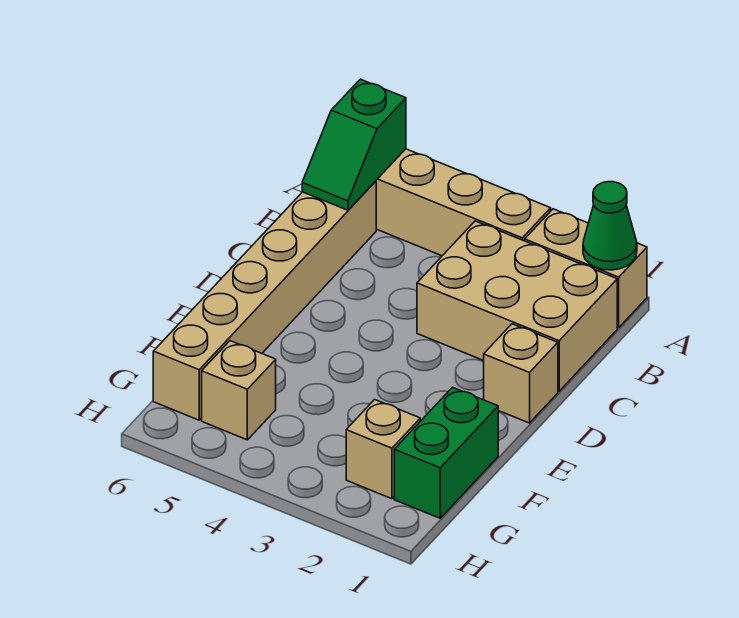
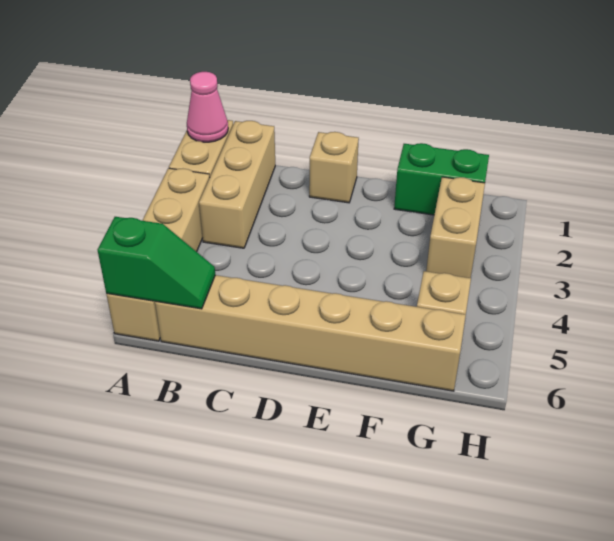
green 1x1 cone [583,182,637,270] -> pink 1x1 cone [187,72,228,142]
tan 2x3 brick [417,221,617,391] -> tan 1x3 brick [199,121,275,248]
tan 1x1 brick [346,400,420,499] -> tan 1x2 brick [426,177,485,278]

